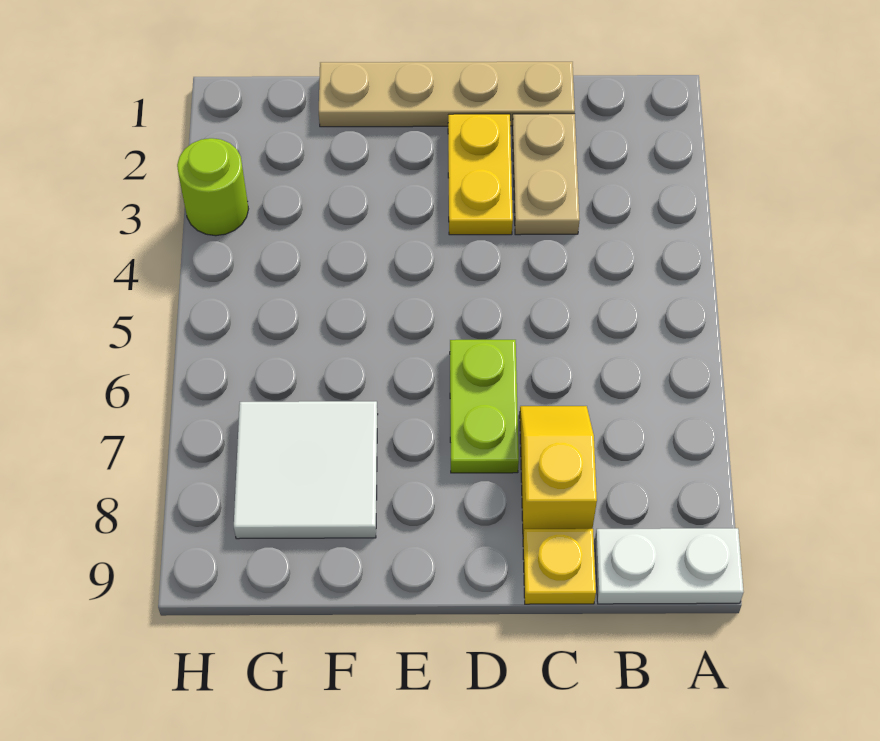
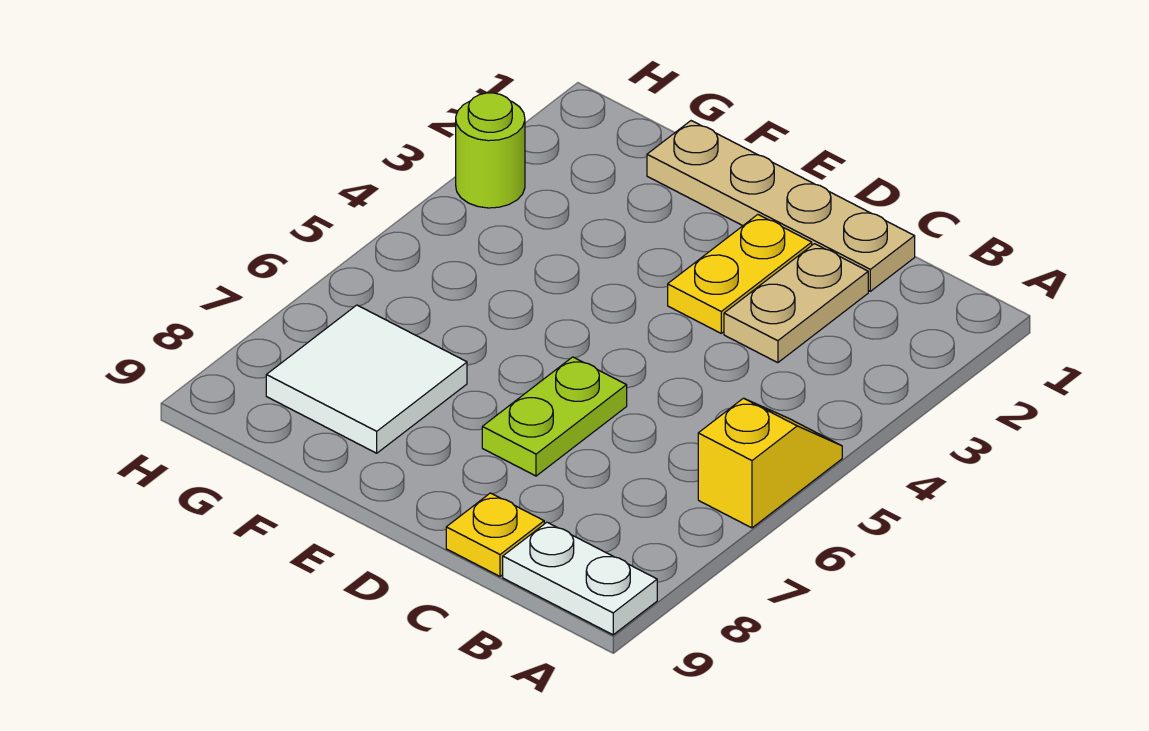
yellow 1x2 slope [520,406,597,535] -> yellow 1x2 slope moved to [698,398,842,528]

